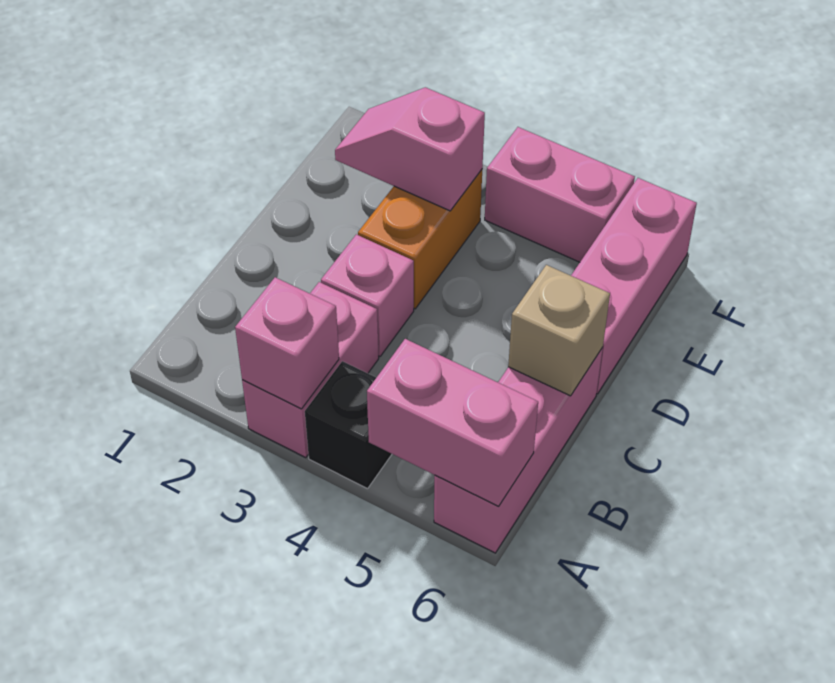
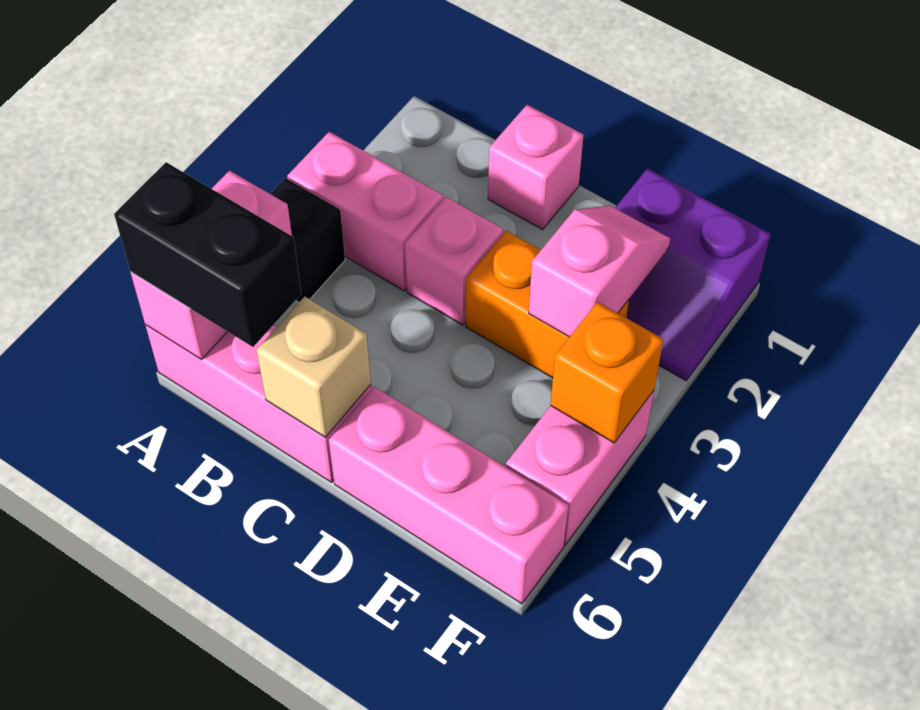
pink 1x1 brick [235,277,339,409] -> pink 1x1 brick moved to [488,105,583,230]
none -> black 1x2 brick [114,162,301,347]
none -> purple 2x2 slope [615,168,771,381]
none -> orange 1x1 brick [551,302,663,443]

